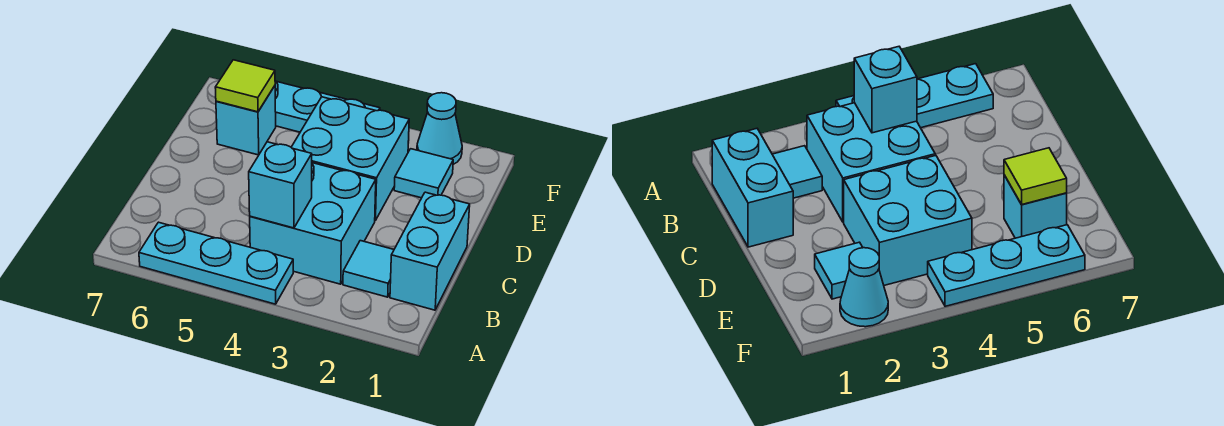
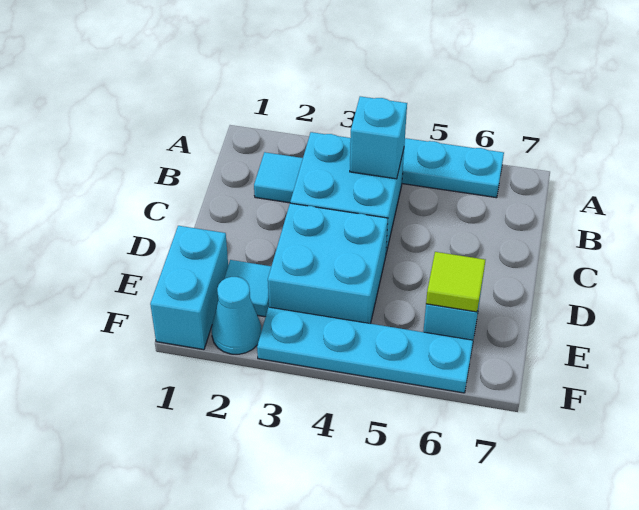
cyan 1x2 brick [390,192,470,310] -> cyan 1x2 brick moved to [150,226,228,350]
cyan 1x3 plate [275,81,380,132] -> cyan 1x4 plate [257,307,473,393]

